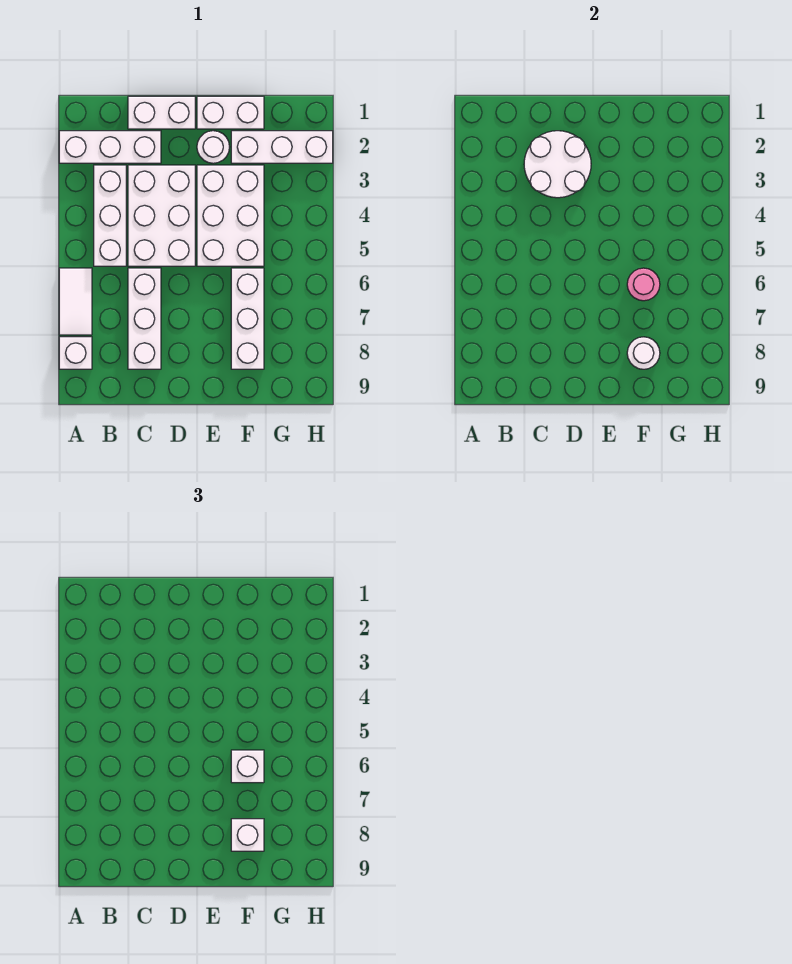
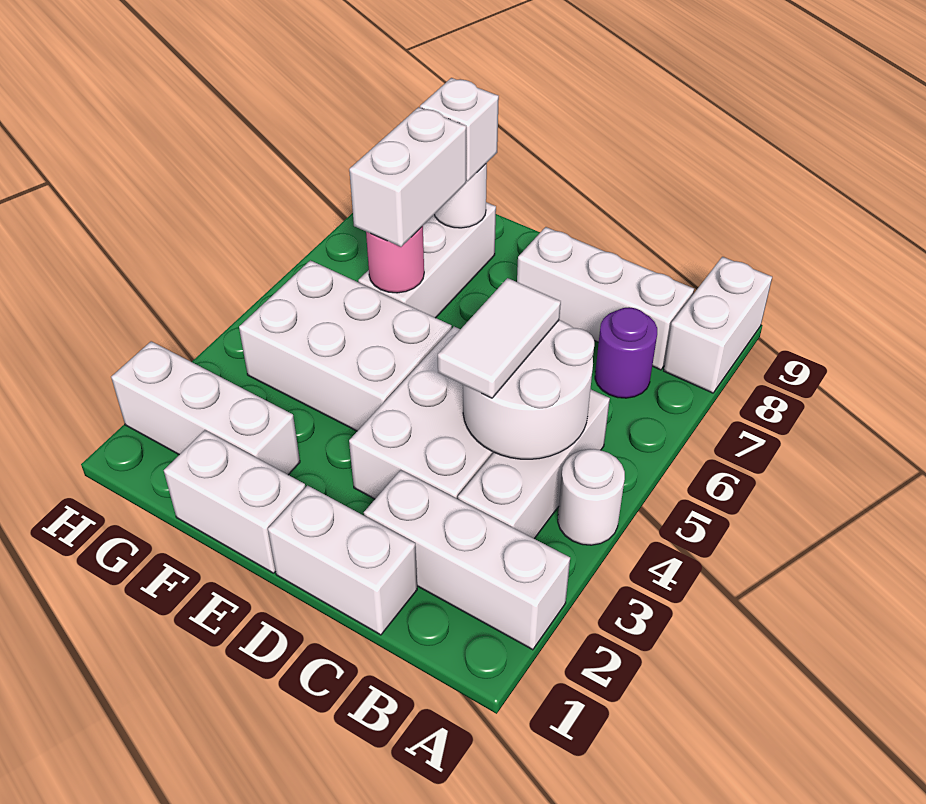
white 1x2 tile [59,268,92,335] -> white 1x2 tile moved to [438,278,561,398]
white 1x1 brick [59,337,92,369] -> white 1x2 brick [664,257,772,393]
none -> purple 1x1 round brick [595,307,657,398]
white 2x2 round brick [524,131,591,198] -> white 2x2 round brick moved to [463,320,594,459]
white 1x3 brick [128,268,161,369] -> white 1x3 brick turned to [517,227,694,370]
white 1x1 round brick [197,131,229,163] -> white 1x1 round brick moved to [558,449,625,545]
white 2x3 brick [197,165,264,266] -> white 2x3 brick turned to [239,260,452,431]
white 1x1 brick [231,750,264,783] -> white 1x2 brick [349,107,466,247]

